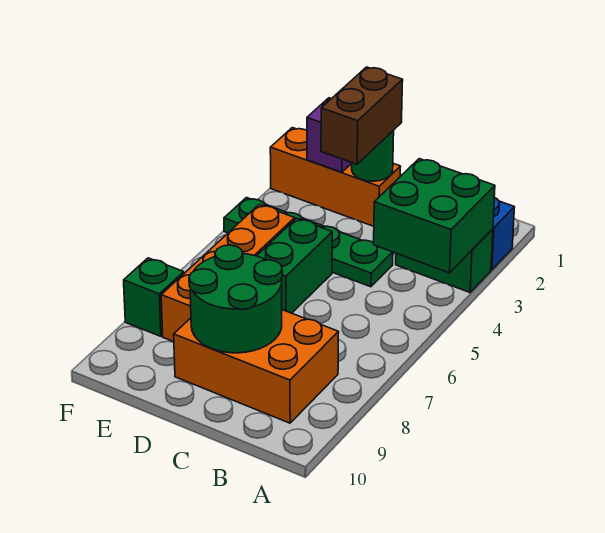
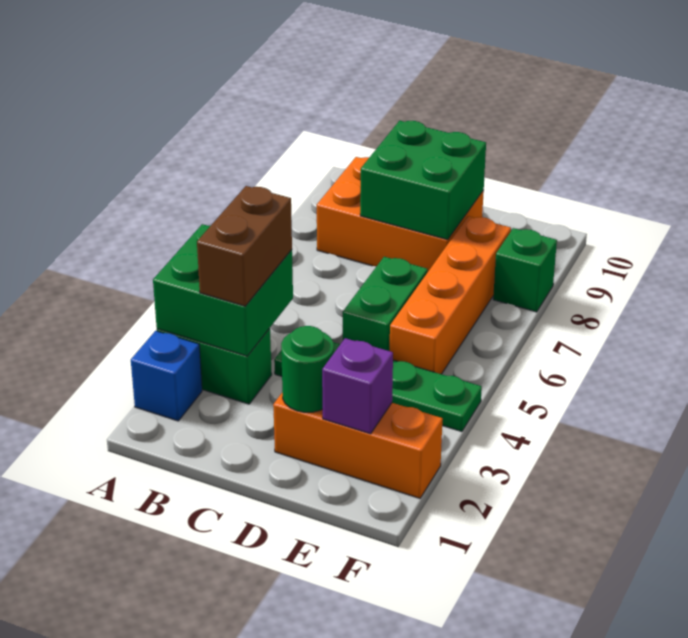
green 2x2 round brick [189,245,282,353] -> green 2x2 brick [360,121,486,240]
brown 1x2 brick [321,67,403,164] -> brown 1x2 brick moved to [197,186,292,306]

